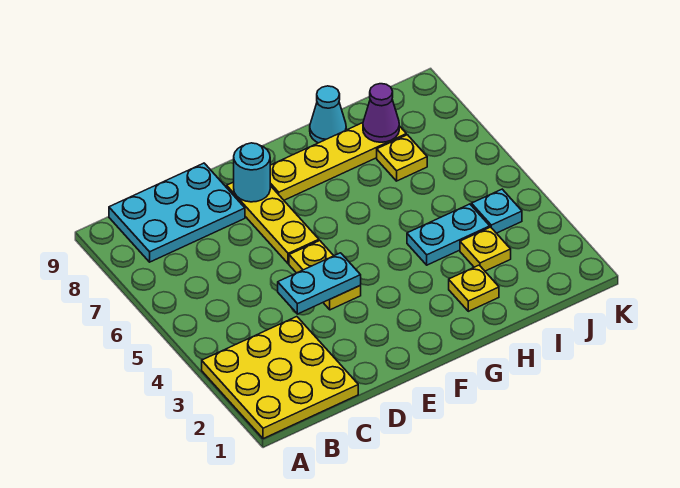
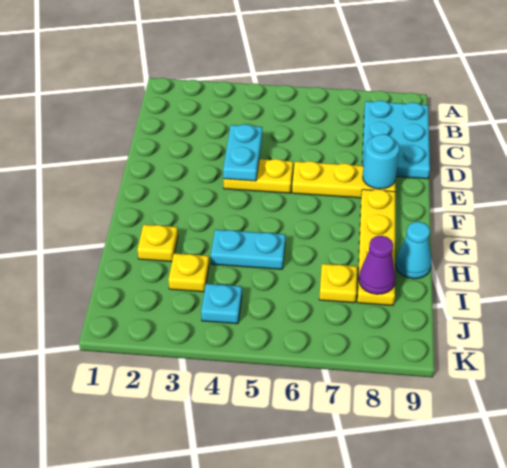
yellow 3x3 plate [202,317,358,439] -> none
cyan 1x2 plate [407,204,490,265] -> cyan 1x2 plate turned to [211,230,285,269]

